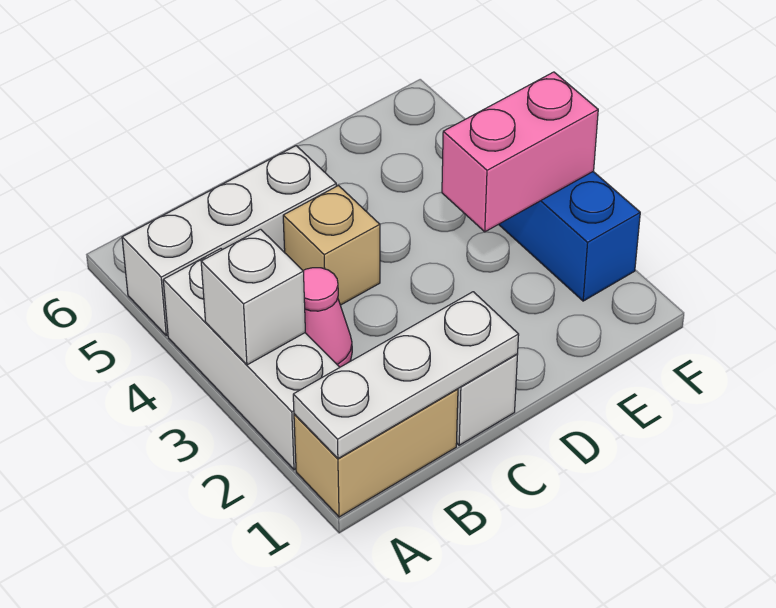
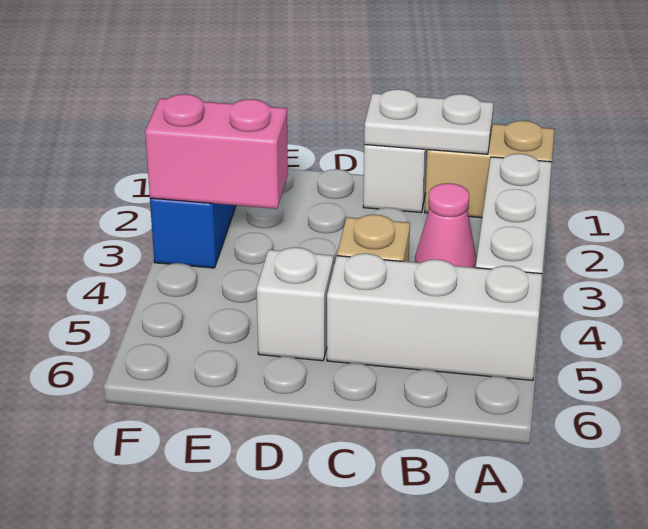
white 1x3 plate [293,292,519,459] -> white 1x2 plate [364,89,493,154]
white 1x1 brick [201,229,305,365] -> white 1x1 brick moved to [257,247,333,361]

